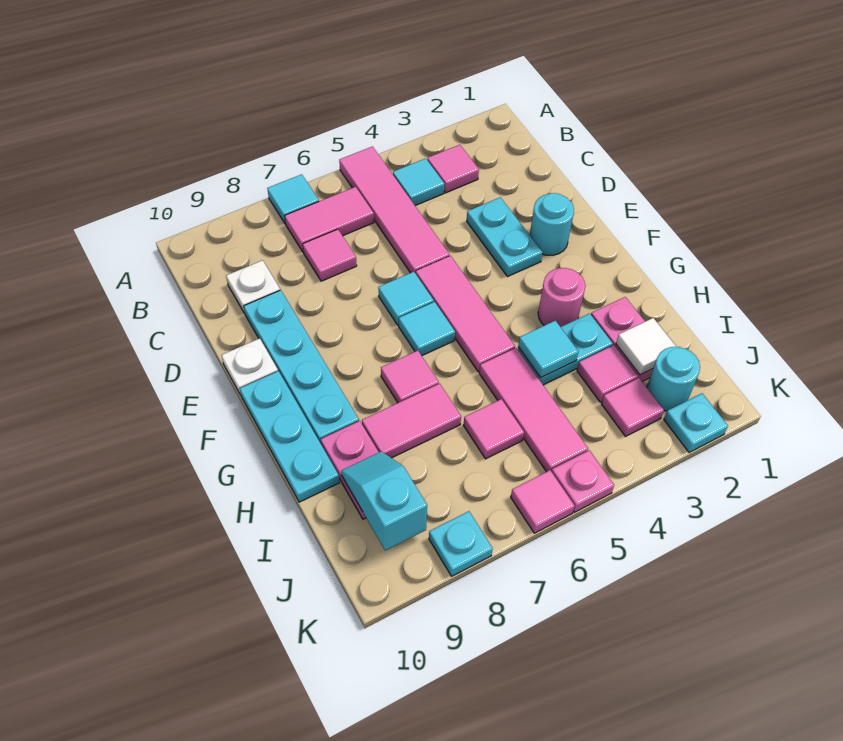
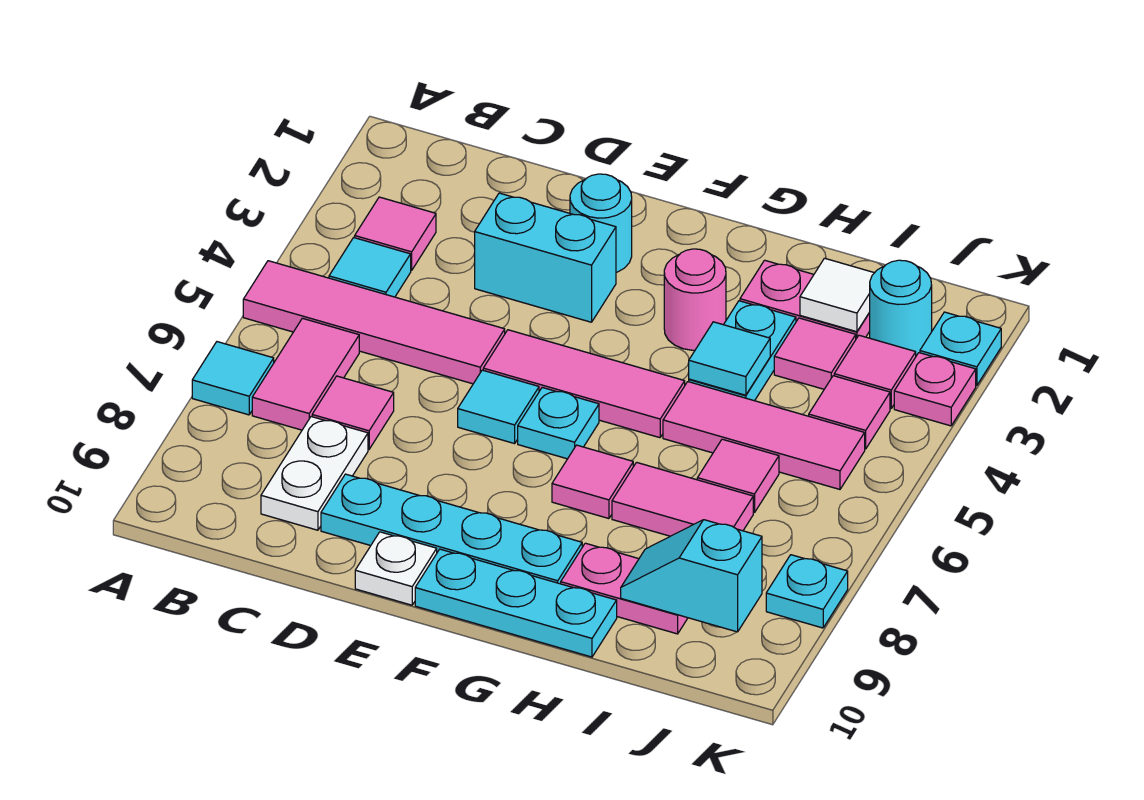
white 1x1 plate [226,260,280,314] -> white 1x2 plate [261,417,368,530]
cyan 1x2 plate [467,197,542,277] -> cyan 1x2 brick [475,193,616,322]
cyan 1x1 tile [399,302,455,356] -> cyan 1x1 plate [518,387,599,459]
pink 1x2 tile [362,384,461,458] -> pink 1x2 tile turned to [612,462,753,536]
pink 1x1 plate [552,450,614,512] -> pink 1x1 plate moved to [894,353,976,426]
pink 1x1 tile [511,470,575,533] -> pink 1x1 tile moved to [809,376,890,449]

